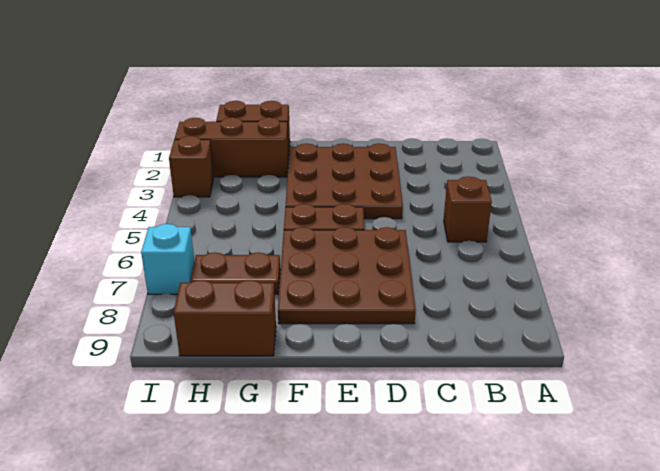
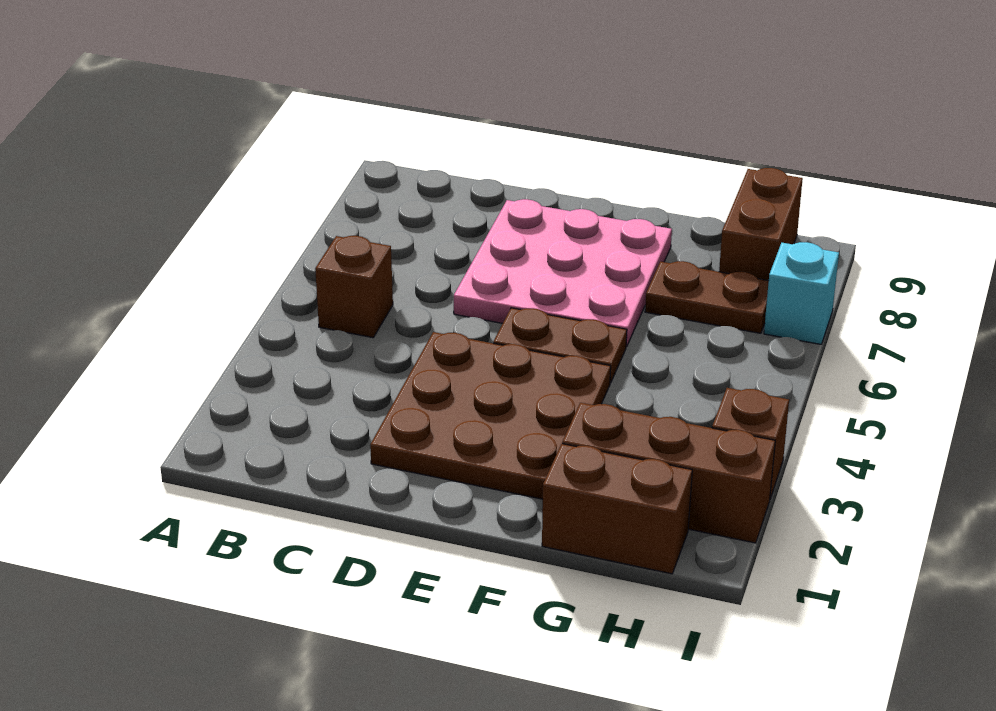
brown 3x3 plate [278,227,416,324] -> pink 3x3 plate [454,199,672,347]
brown 1x2 brick [174,280,276,356] -> brown 1x2 brick turned to [719,168,803,281]

